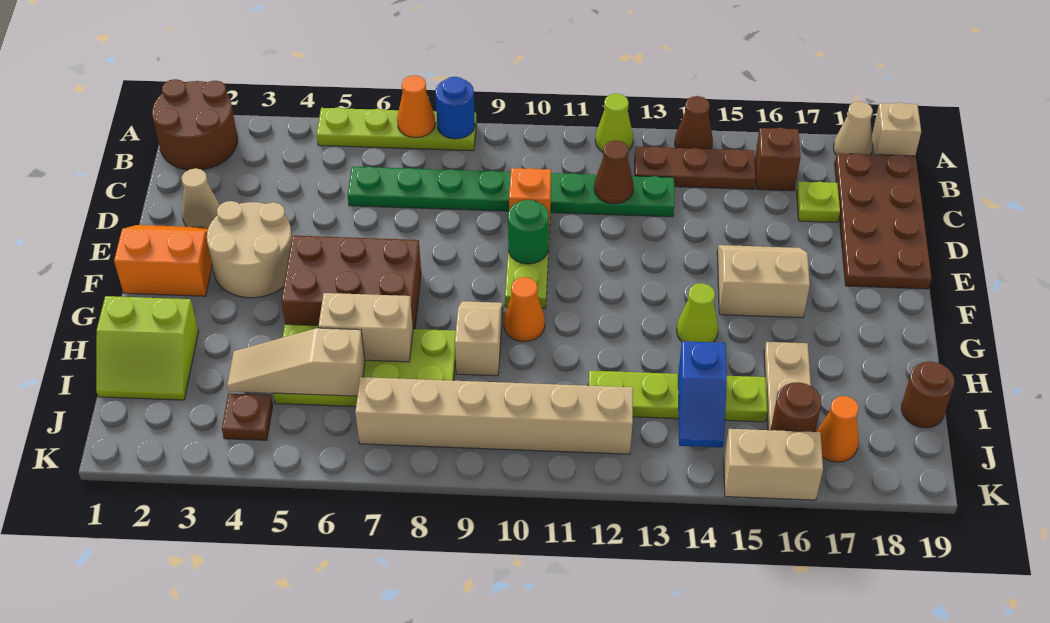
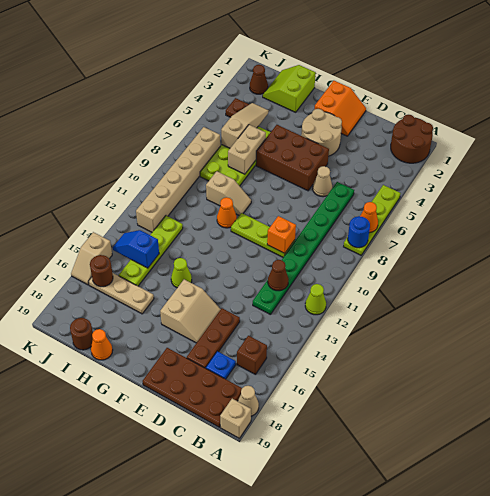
brown 1x1 cone [675,96,713,149] -> brown 1x1 cone moved to [250,65,268,94]
brown 1x3 plate [635,147,756,189] -> brown 1x3 plate moved to [187,308,240,368]
lime 1x1 plate [797,182,840,222] -> blue 1x1 plate [206,351,236,379]
tan 1x1 cone [182,168,219,227] -> tan 1x1 cone moved to [313,166,332,197]
green 1x1 round brick [508,200,549,264] -> none
brown 2x3 brick [281,236,421,329] -> brown 2x3 brick turned to [256,125,329,191]
orange 1x1 cone [817,396,859,462] -> orange 1x1 cone moved to [91,329,113,360]
tan 1x2 brick [724,429,823,500] -> tan 1x2 slope [71,232,112,285]

